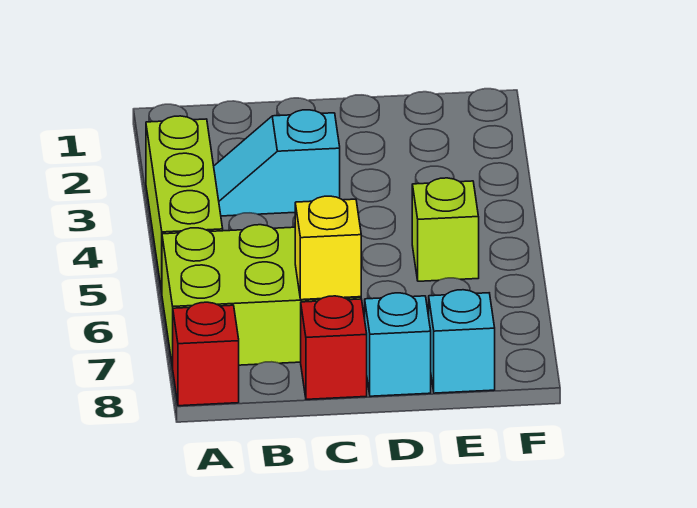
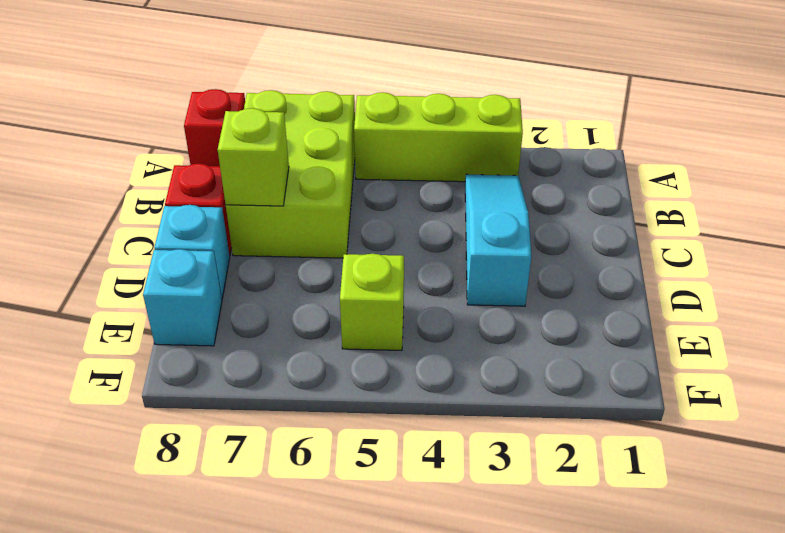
cyan 1x2 slope [214,110,340,216] -> cyan 1x3 slope [465,174,531,306]
yellow 1x1 brick [295,196,361,300] -> lime 1x1 brick [218,108,289,206]

